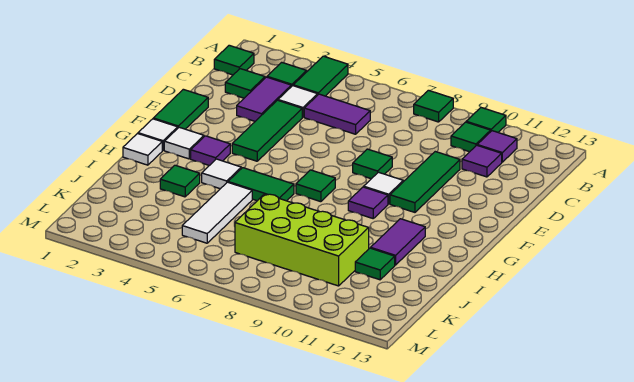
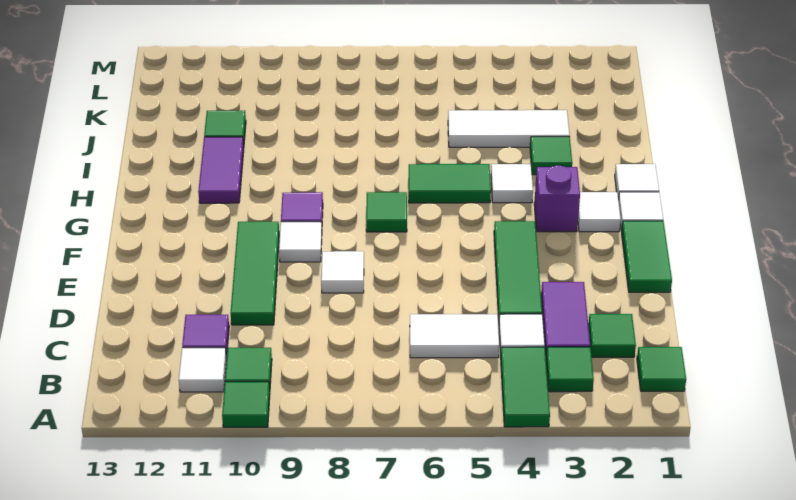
green 1x1 tile [414,90,453,122] -> none
purple 1x1 tile [477,131,517,162] -> white 1x1 tile [179,348,227,392]
purple 1x2 tile [304,94,370,134] -> white 1x2 tile [410,314,499,358]
green 1x1 tile [353,149,392,179] -> white 1x1 tile [321,251,364,293]
purple 1x1 tile [191,136,230,166] -> purple 1x1 brick [534,165,580,232]
white 1x3 tile [182,182,252,243] -> white 1x3 tile turned to [448,110,570,147]
lime 2x4 brick [235,194,369,286] -> none

